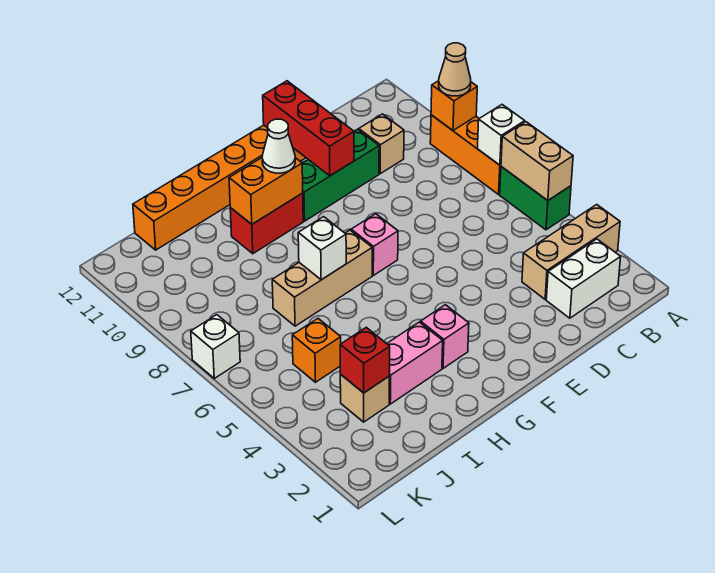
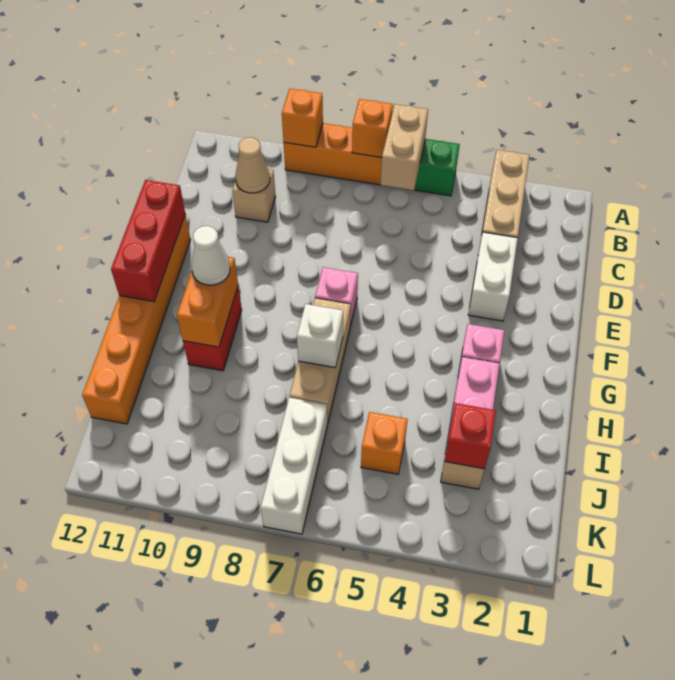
tan 1x2 brick [501,122,573,201] -> tan 1x2 brick turned to [380,104,428,190]
white 1x1 brick [477,105,525,165] -> orange 1x1 brick [352,99,393,158]
tan 1x1 cone [439,43,471,96] -> tan 1x1 cone moved to [235,138,270,193]
white 1x2 brick [546,239,621,318] -> white 1x2 brick moved to [468,232,518,321]
green 1x3 brick [302,129,379,221] -> none
red 1x3 brick [263,81,354,176] -> red 1x3 brick turned to [111,180,185,302]
white 1x1 brick [191,315,240,378] -> white 1x3 brick [261,397,327,534]

